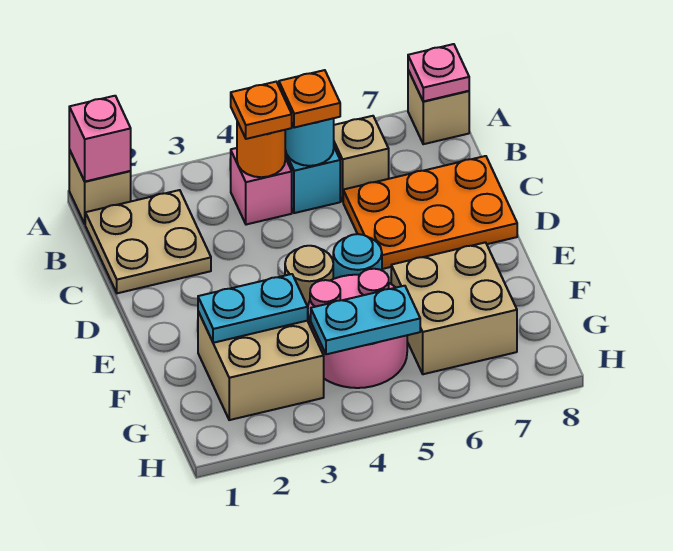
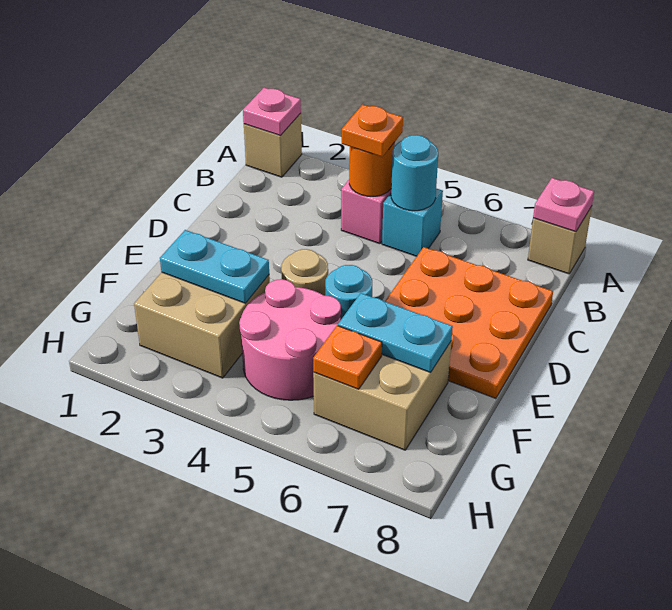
pink 1x1 brick [69,96,131,181] -> pink 1x1 plate [243,88,301,136]
tan 2x2 plate [85,190,211,293] -> none
orange 1x1 plate [279,70,340,128] -> orange 1x1 plate moved to [313,326,382,389]
tan 1x1 brick [334,116,389,201] -> none
orange 2x3 plate [343,156,517,269] -> orange 3x3 plate [385,247,553,398]
cyan 1x2 plate [311,286,420,354] -> cyan 1x2 plate moved to [338,293,453,372]

